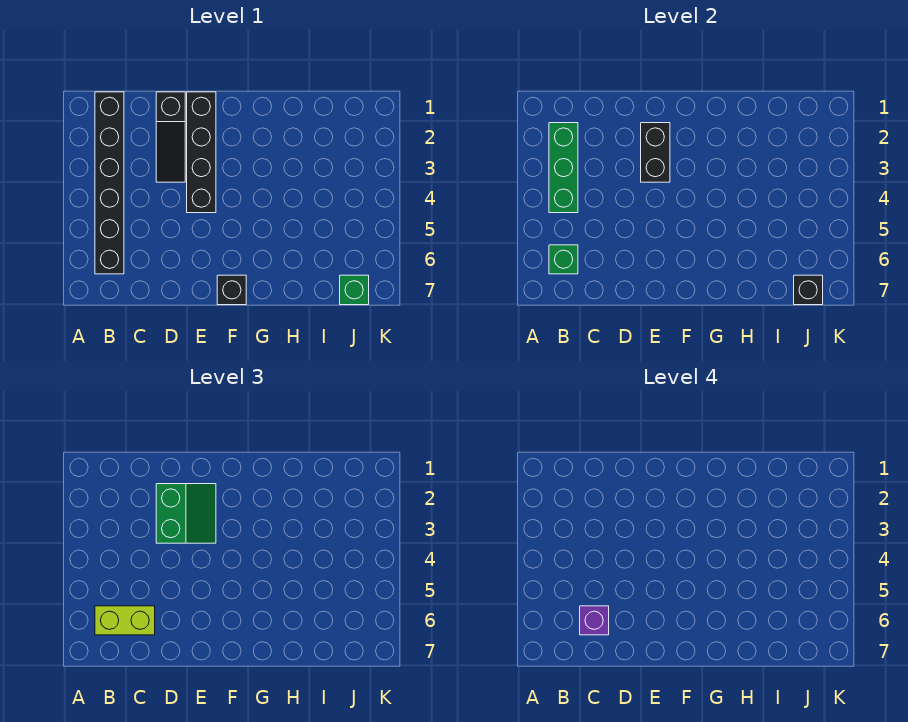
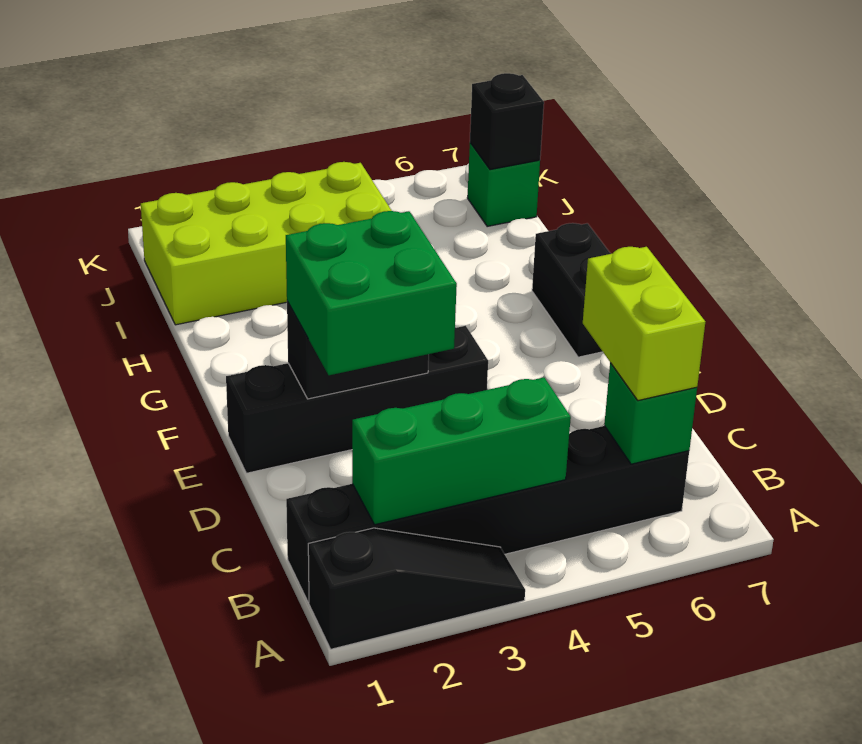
purple 1x1 brick [580,606,609,635] -> none
black 1x3 slope [156,92,185,182] -> black 1x3 slope moved to [308,528,525,649]
green 2x2 slope [156,484,216,543] -> green 2x2 brick [286,211,457,375]
black 1x1 brick [217,275,246,305] -> black 1x2 brick [532,223,611,357]
none -> lime 2x4 brick [141,162,392,325]

